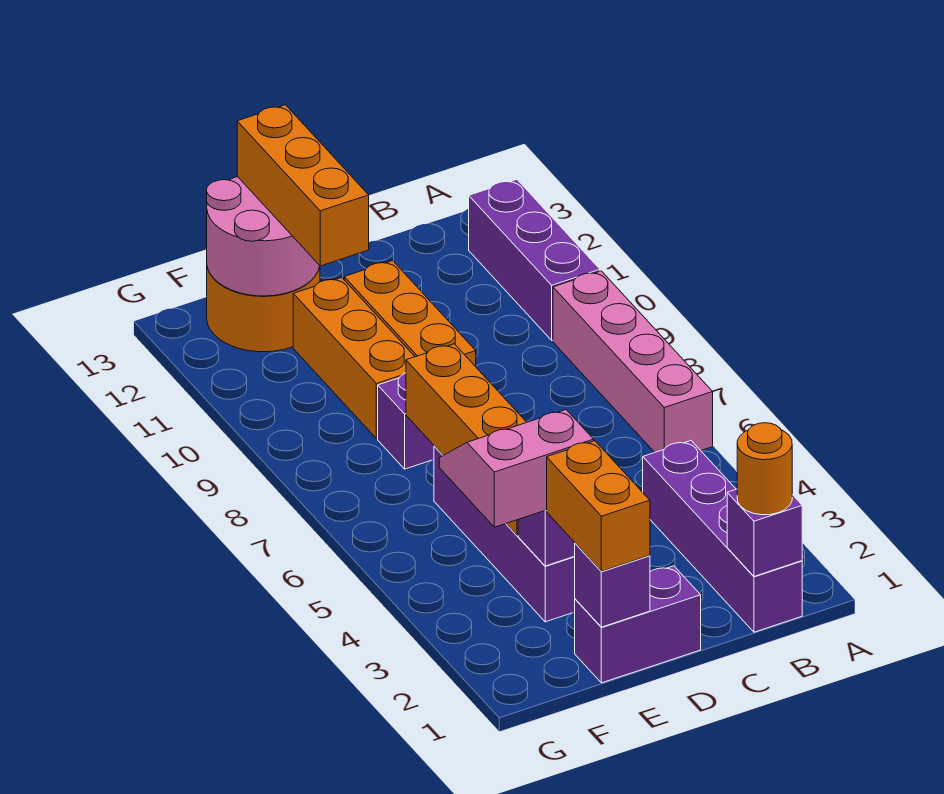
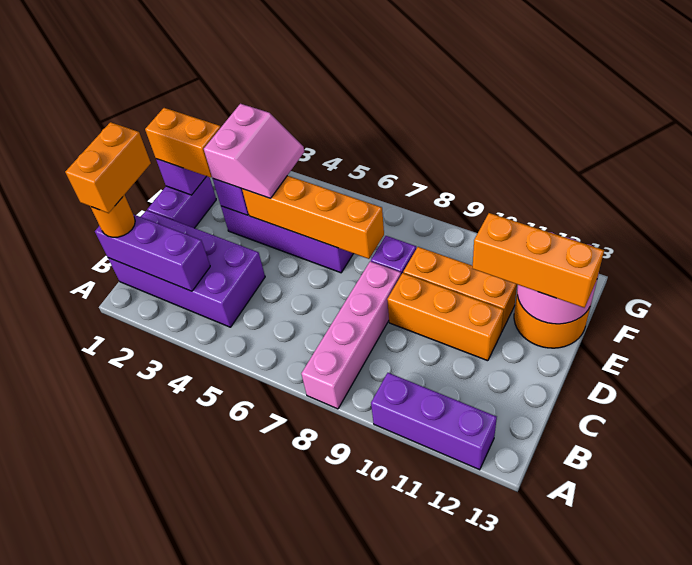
pink 1x4 brick [553,271,713,452] -> pink 1x4 brick turned to [301,261,401,409]
purple 1x4 brick [643,441,802,632] -> purple 2x4 brick [108,210,265,327]
purple 1x1 brick [727,489,802,576] -> purple 1x3 brick [95,214,210,291]
none -> orange 1x2 brick [65,122,151,213]

